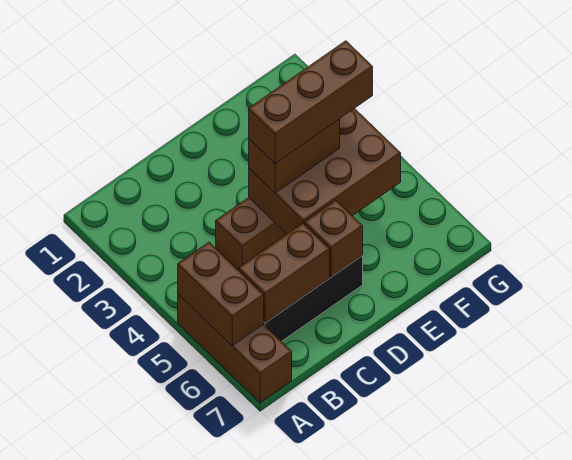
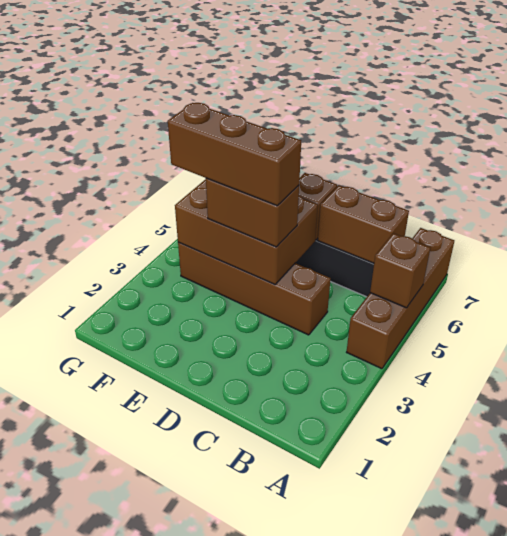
brown 1x3 brick [178,294,292,402] -> brown 1x4 brick [347,228,454,369]
brown 1x2 brick [178,242,264,346] -> brown 1x1 brick [370,233,430,308]

